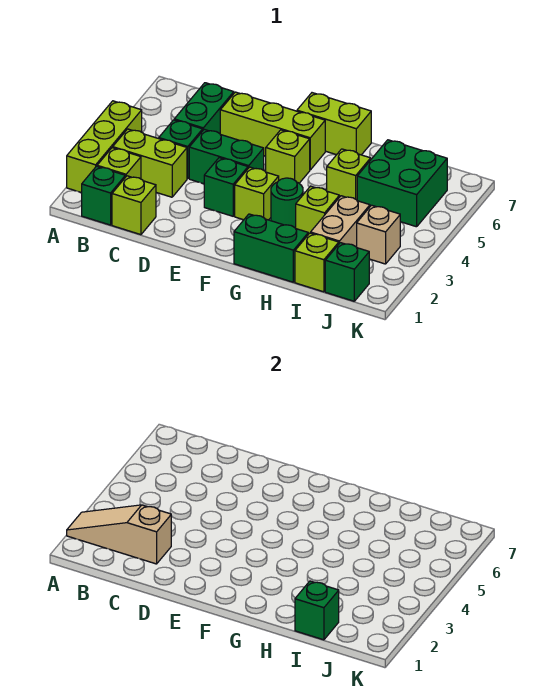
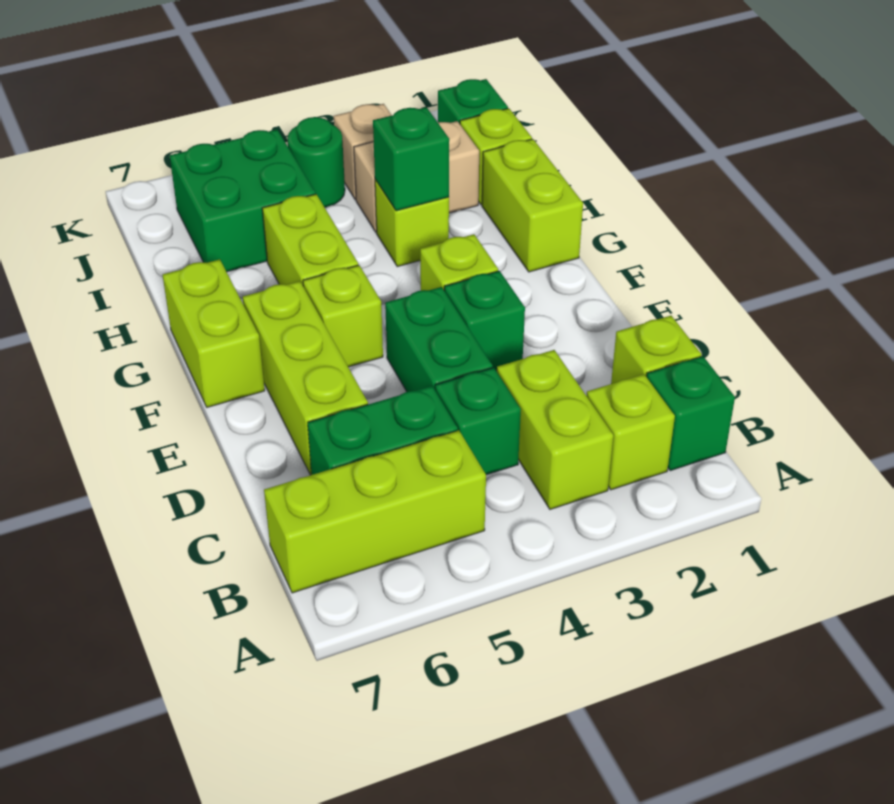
lime 1x3 brick [67,101,142,193] -> lime 1x3 brick moved to [264,430,486,593]
tan 1x3 slope [67,505,171,564] -> none
green 1x2 brick [234,214,308,282] -> lime 1x2 brick [482,139,583,272]
green 1x1 round brick [271,178,303,228] -> green 1x1 round brick moved to [287,117,345,207]
lime 1x1 brick [327,149,371,200] -> lime 1x2 brick [262,194,358,285]
green 1x1 brick [295,581,339,640] -> green 1x1 brick moved to [373,107,449,211]

